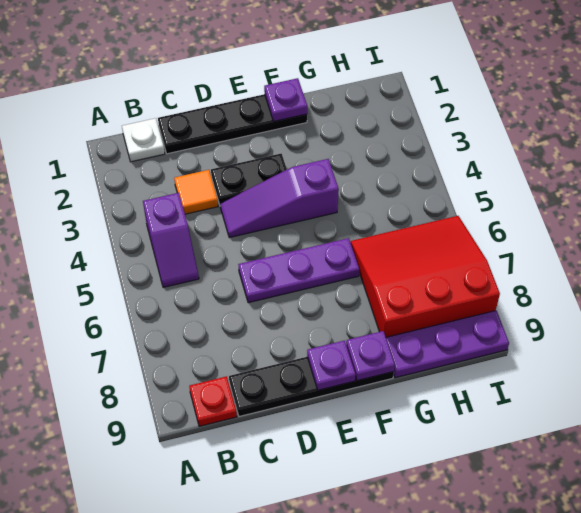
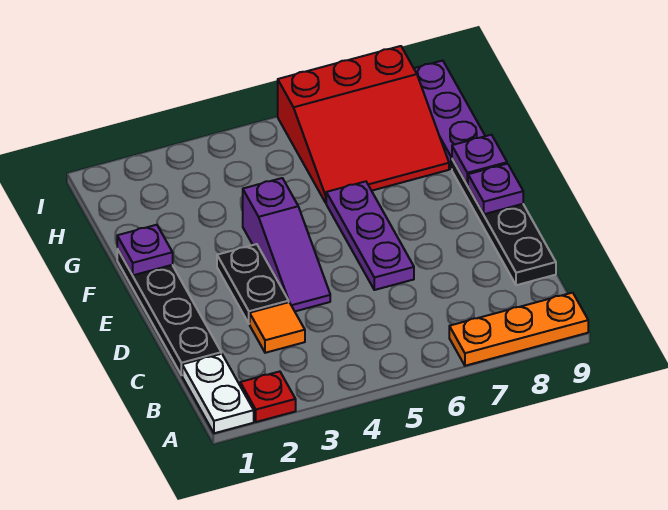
none -> orange 1x3 plate [449,293,588,366]
white 1x1 plate [122,118,165,162] -> white 1x2 plate [182,354,254,433]
purple 1x2 slope [143,193,199,287] -> none
red 1x1 plate [189,376,237,426] -> red 1x1 plate moved to [240,371,296,422]
red 3x3 slope [350,216,500,337] -> red 3x3 slope turned to [278,46,449,203]

